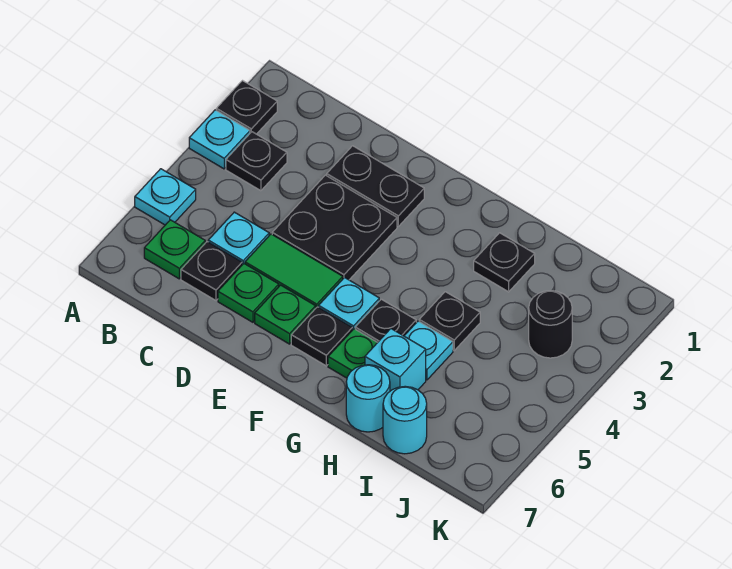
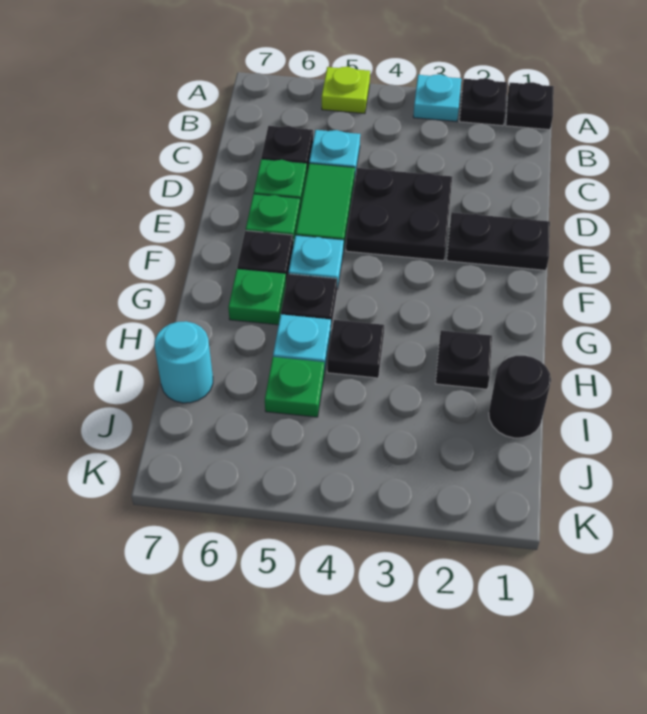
cyan 1x1 plate [135,169,196,225] -> lime 1x1 plate [322,67,370,114]
black 1x1 plate [226,132,287,191] -> black 1x1 plate moved to [506,82,554,130]
green 1x1 plate [144,220,205,279] -> green 1x1 plate moved to [265,357,324,417]
black 1x2 plate [327,146,424,226] -> black 1x2 plate turned to [447,212,550,270]
cyan 1x1 brick [365,329,426,391] -> none
cyan 1x1 round brick [346,365,390,432] -> none
black 1x1 round brick [529,291,572,358] -> black 1x1 round brick moved to [489,356,551,438]

